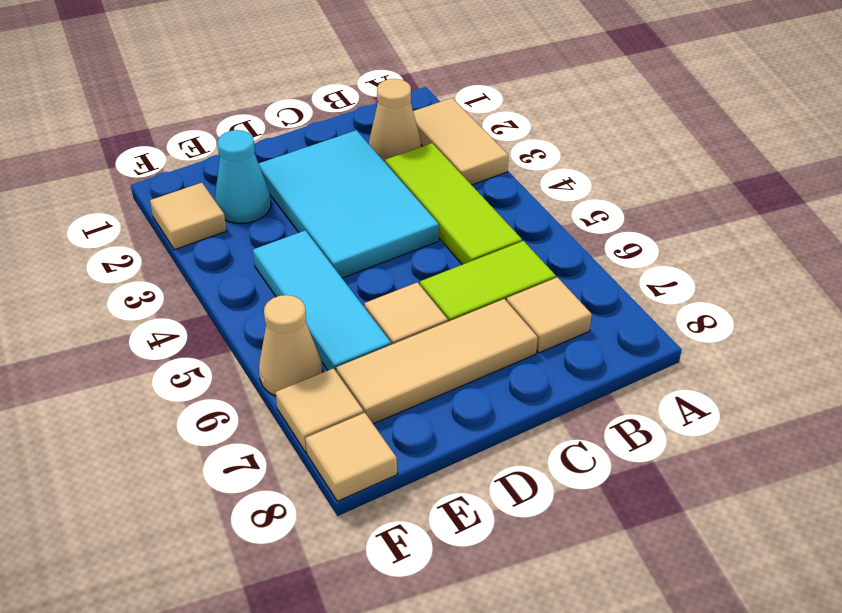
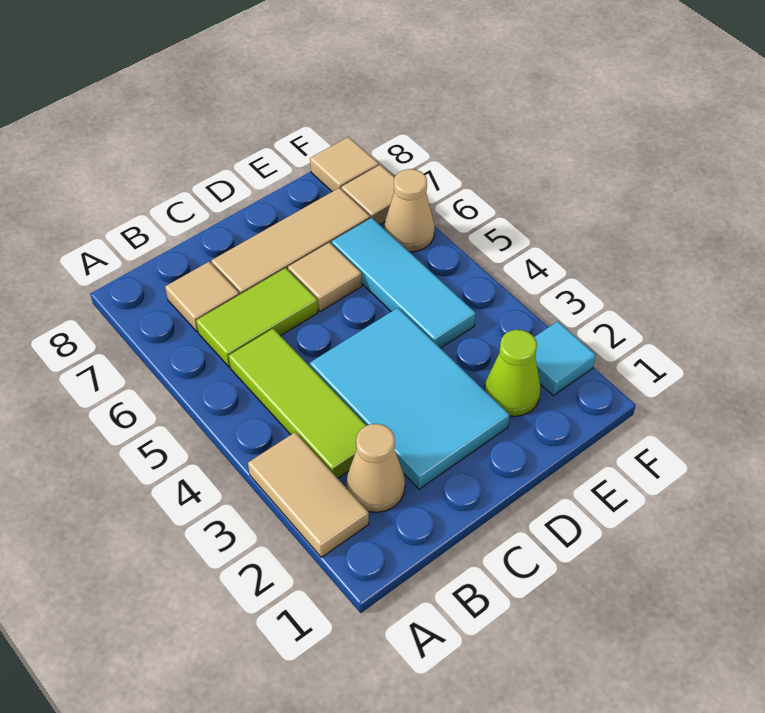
cyan 1x1 cone [215,130,271,223] -> lime 1x1 cone [485,330,541,417]
tan 1x1 tile [150,183,227,250] -> cyan 1x1 tile [534,321,596,395]

